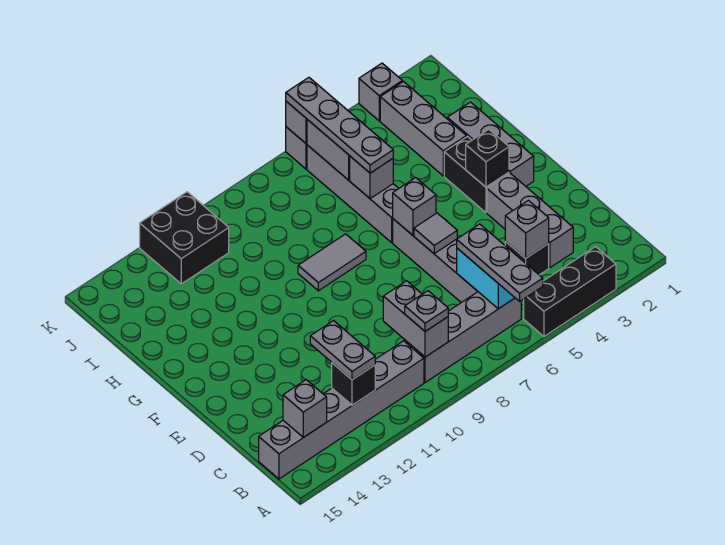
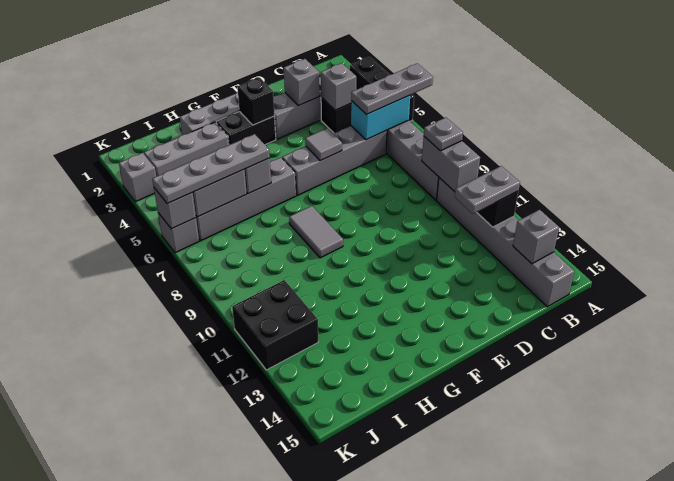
grey 1x2 brick [383,281,448,357] -> grey 1x2 brick turned to [422,137,480,192]
grey 1x1 brick [393,178,436,235] -> grey 1x1 brick moved to [284,59,319,106]

